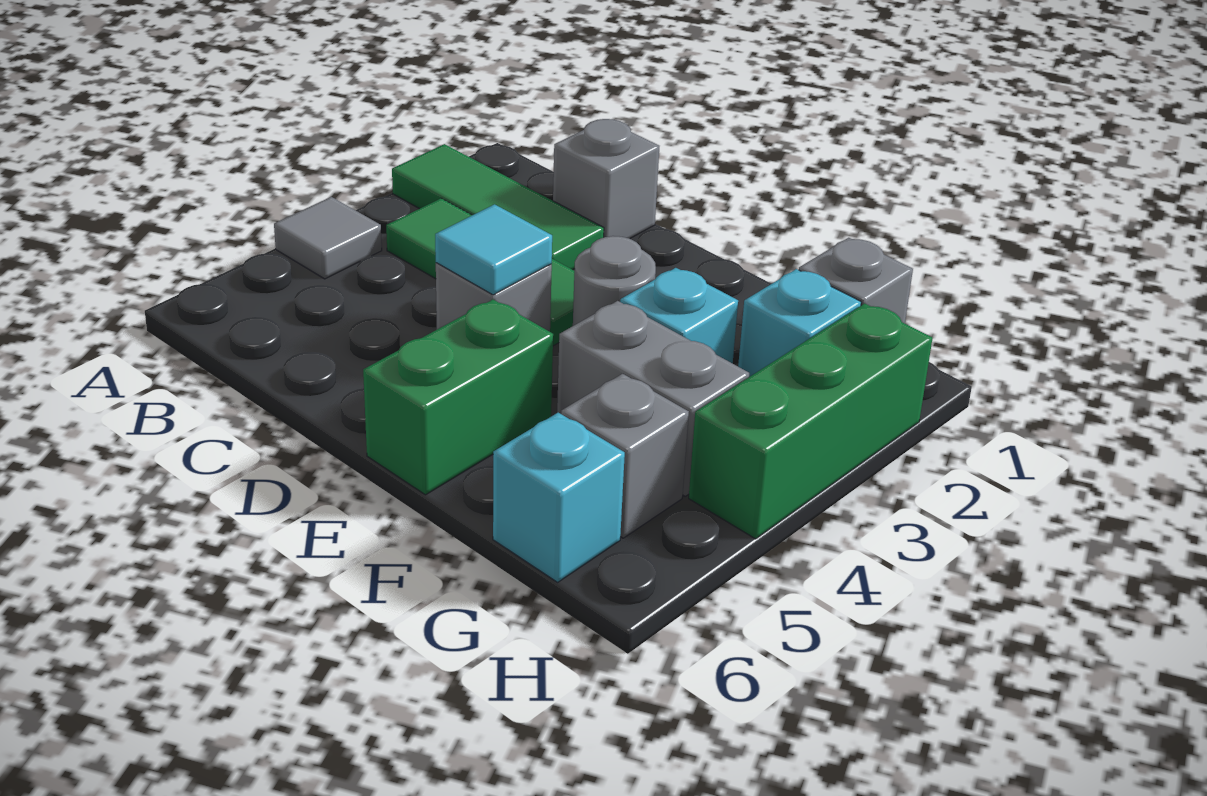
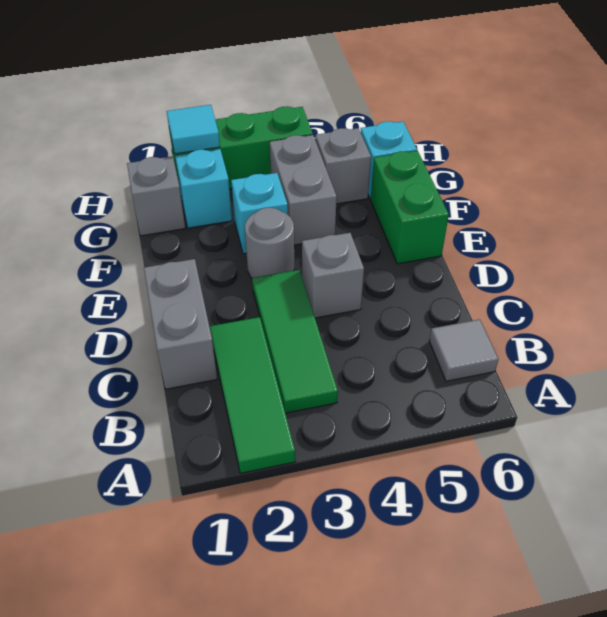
grey 1x1 tile [274,197,382,279] -> grey 1x1 tile moved to [429,319,499,381]
grey 1x1 brick [553,119,659,239] -> grey 1x2 brick [144,259,217,389]
cyan 1x1 tile [435,204,552,295] -> cyan 1x1 tile moved to [167,105,220,154]
green 1x2 brick [363,300,553,495] -> green 1x2 brick turned to [371,151,449,264]

